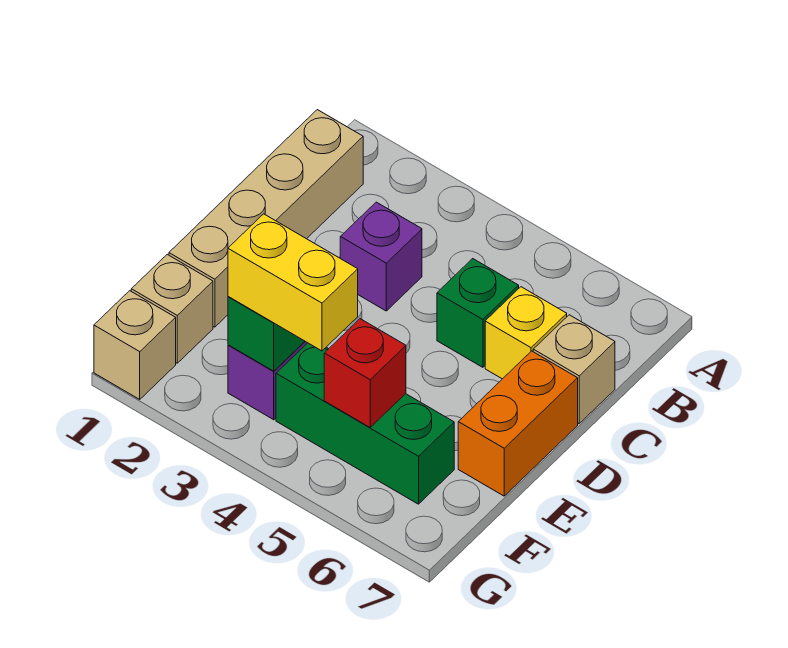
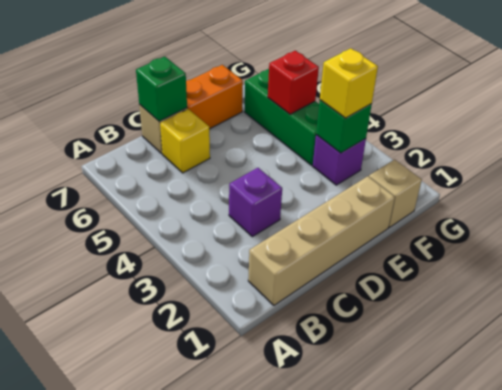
green 1x1 brick [437,259,519,367] -> green 1x1 brick moved to [136,57,187,121]
yellow 1x2 brick [228,214,358,351] -> yellow 1x1 brick [320,48,378,118]
tan 1x1 brick [94,291,176,399] -> none

